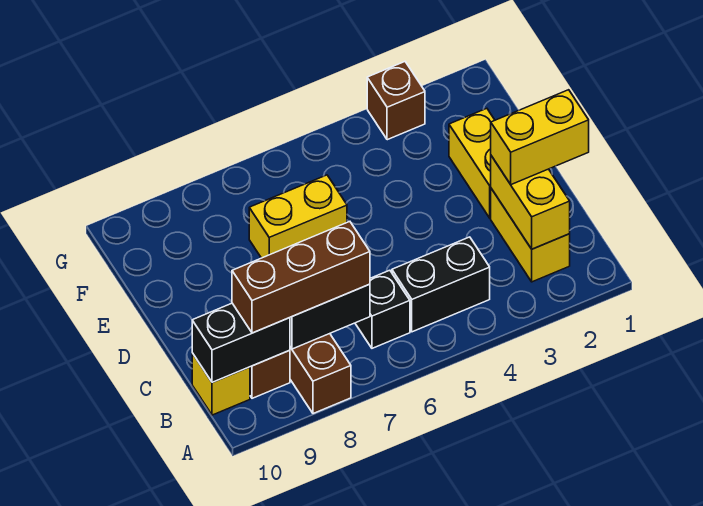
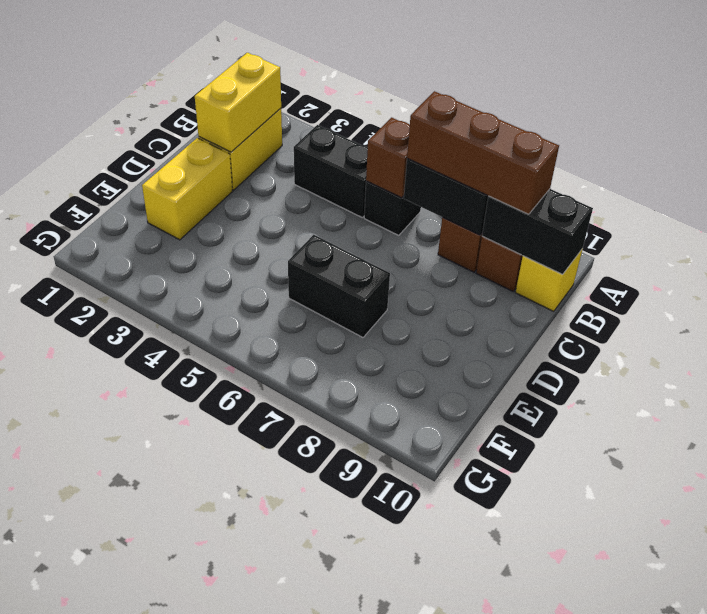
yellow 1x2 brick [491,90,589,185] -> none
yellow 1x2 brick [249,175,347,258] -> black 1x2 brick [288,235,390,337]
brown 1x1 brick [367,62,425,140] -> brown 1x1 brick moved to [366,118,410,198]

